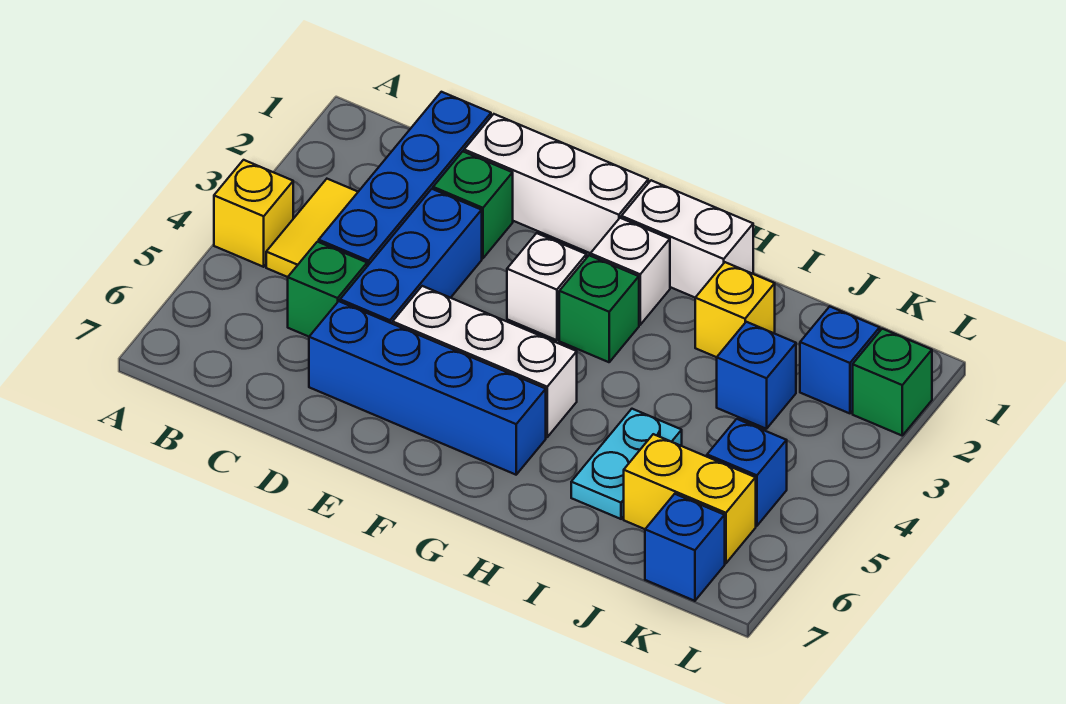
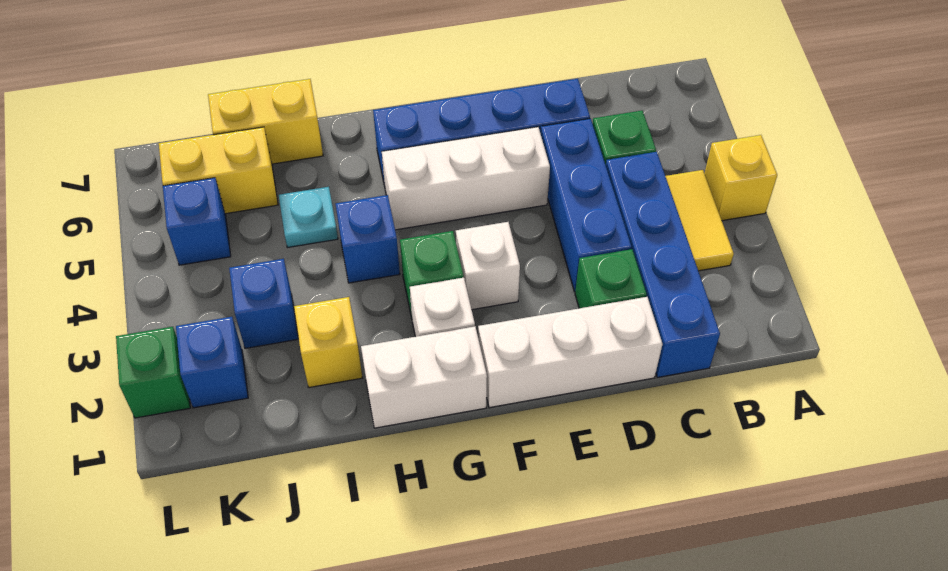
cyan 1x2 plate [571,409,682,519] -> cyan 1x1 plate [279,187,338,248]
none -> yellow 1x2 brick [208,79,323,164]
blue 1x1 brick [645,494,725,601] -> blue 1x1 brick moved to [336,195,400,283]

